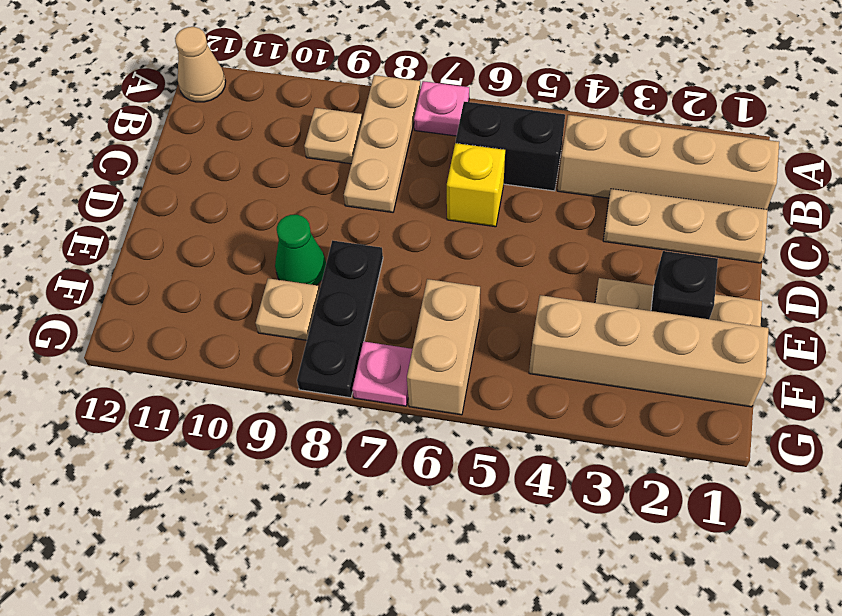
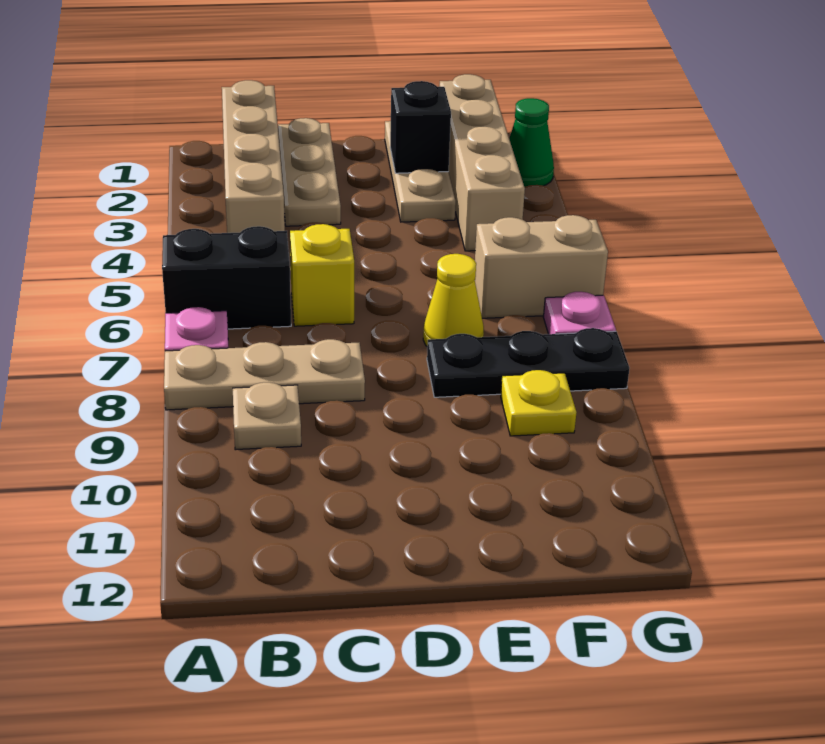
tan 1x1 cone [175,27,226,102] -> none
black 1x2 brick [456,102,565,191] -> black 1x2 brick turned to [162,226,291,329]
none -> yellow 1x1 cone [423,254,484,347]
green 1x1 cone [275,215,326,285] -> green 1x1 cone moved to [509,98,554,187]
tan 1x1 plate [256,278,319,340] -> yellow 1x1 plate [501,370,577,436]

